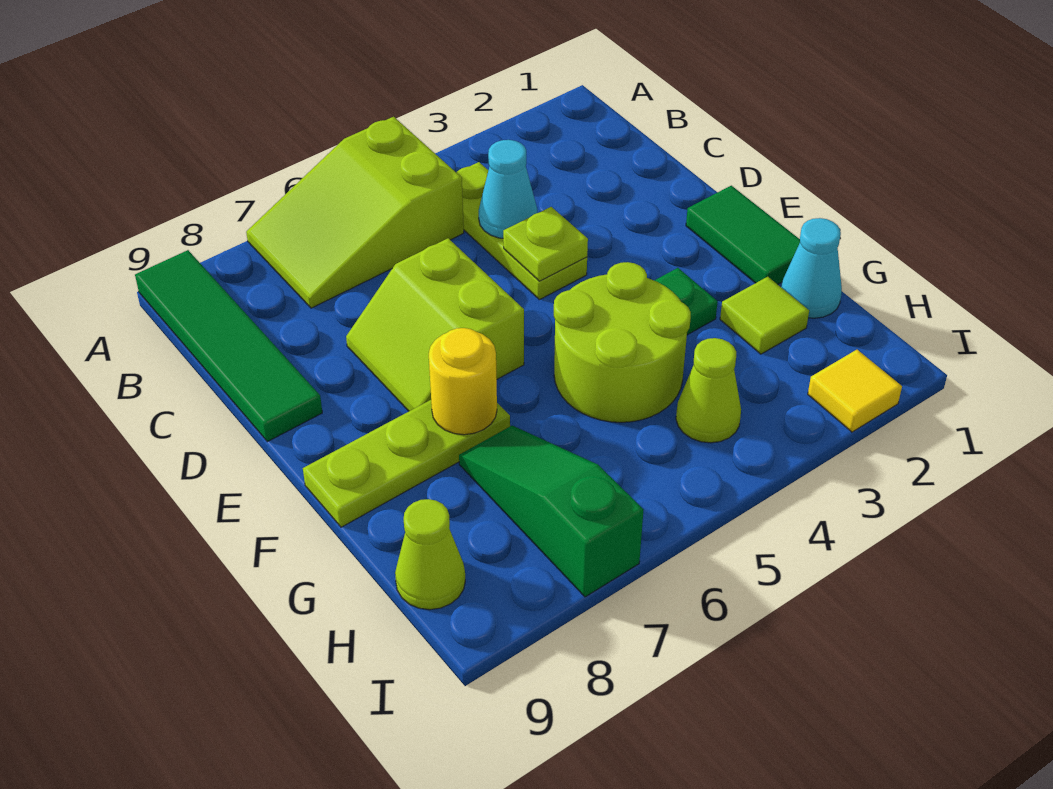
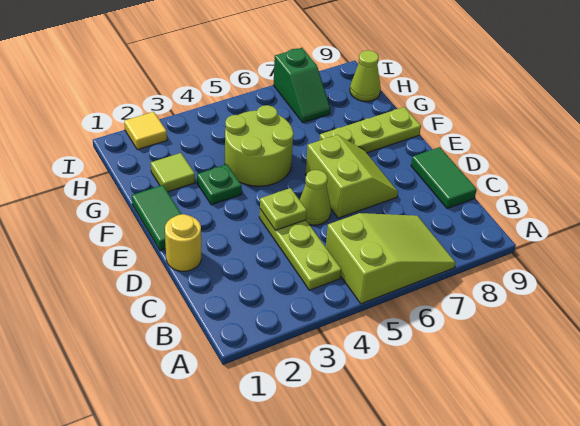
green 1x4 tile [135,250,322,442] -> green 1x2 tile [411,147,477,208]
cyan 1x1 cone [479,140,537,238] -> none
yellow 1x1 round brick [429,328,497,435] -> yellow 1x1 round brick moved to [165,214,201,271]
cyan 1x1 cone [781,218,842,318] -> none
green 1x3 slope [459,426,644,597] -> green 1x2 slope [274,48,330,123]
lime 1x1 cone [676,338,741,443] -> lime 1x1 cone moved to [300,170,331,225]

